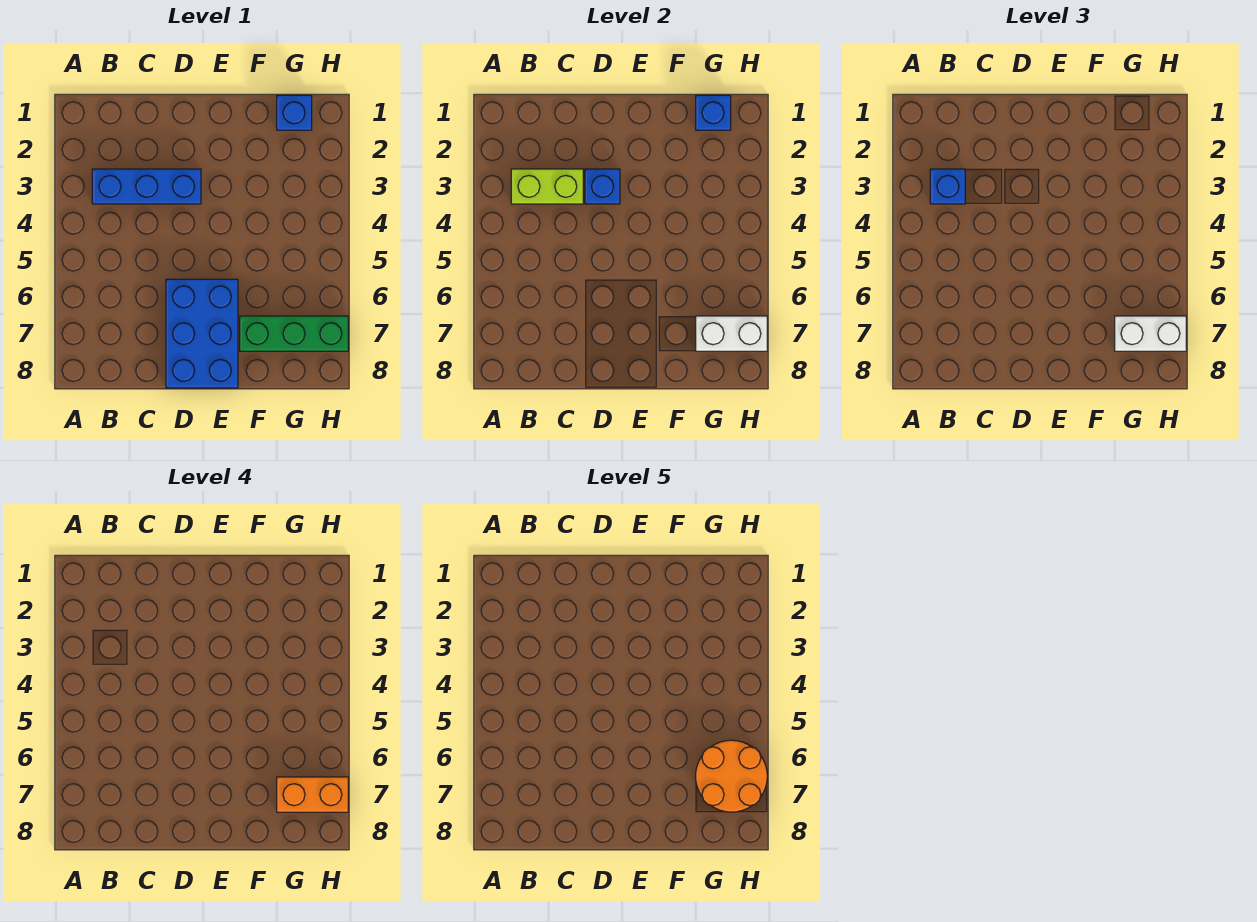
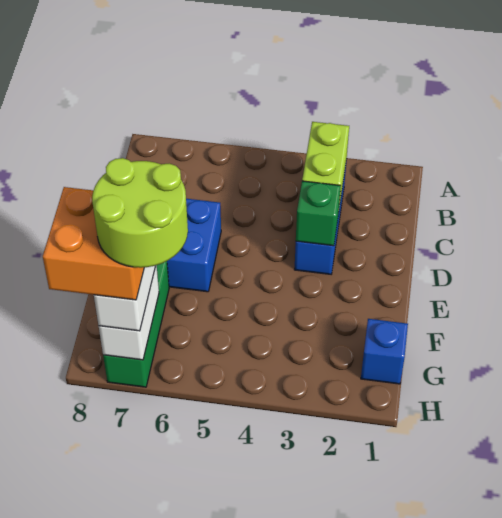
blue 1x1 brick [930,169,965,204] -> none
blue 1x1 brick [585,169,620,204] -> green 1x1 brick [296,181,341,246]
blue 1x1 brick [696,95,731,130] -> none
orange 2x2 round brick [696,740,767,812] -> lime 2x2 round brick [92,158,188,268]
orange 1x2 brick [277,777,348,812] -> orange 2x2 brick [43,187,144,300]

